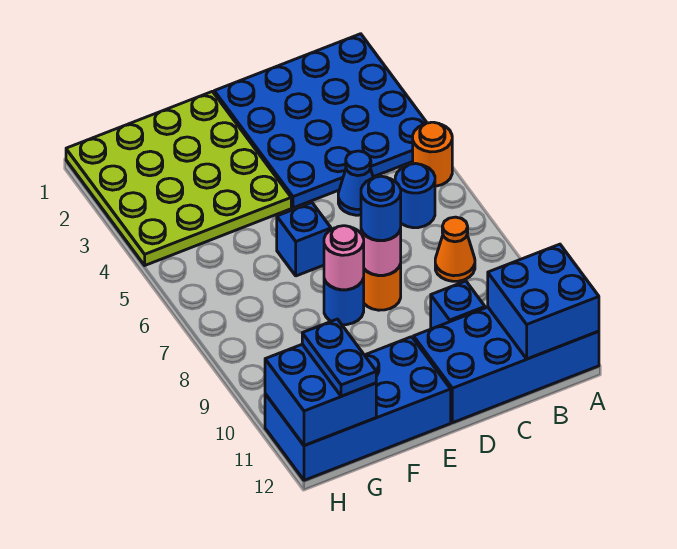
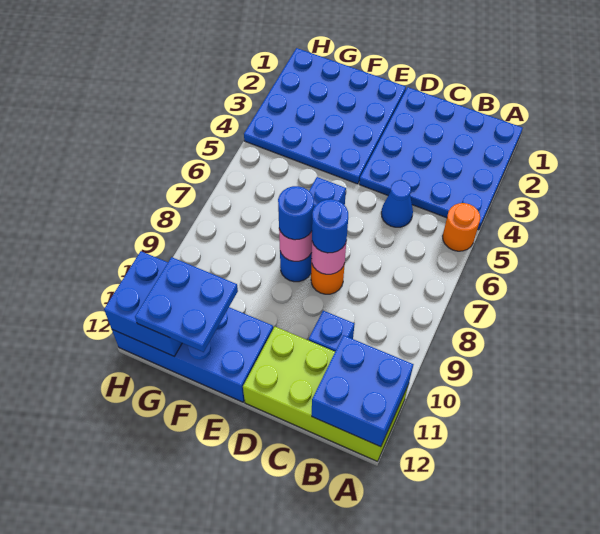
blue 2x4 brick [414,307,599,423] -> lime 2x4 brick [243,327,409,461]
blue 1x1 round brick [395,164,435,228] -> blue 1x1 round brick moved to [278,186,314,240]
orange 1x1 cone [435,217,475,281] -> none
lime 4x4 plate [66,92,291,265] -> blue 4x4 plate [244,48,406,184]
blue 1x2 plate [302,319,376,396] -> blue 2x2 plate [135,257,238,352]

